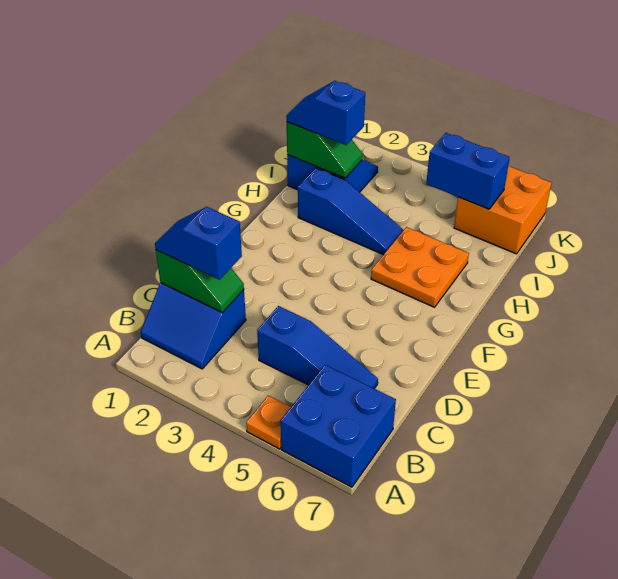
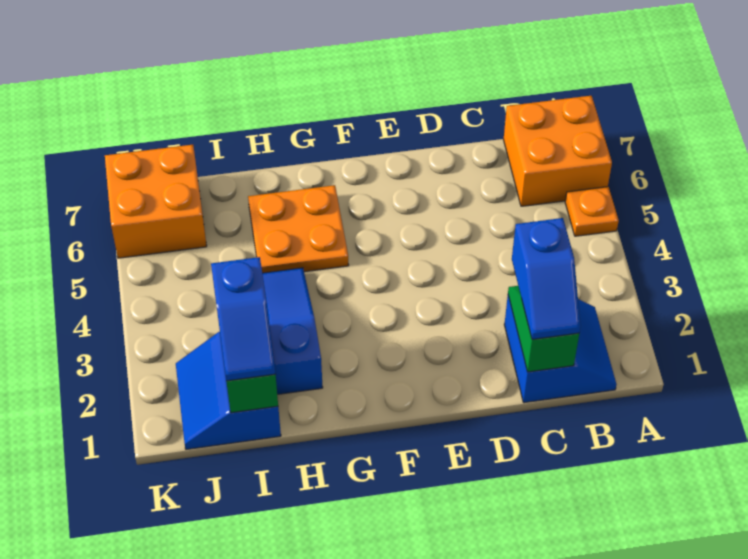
blue 2x2 brick [281,365,396,487] -> orange 2x2 brick [504,96,612,206]
blue 1x3 slope [257,306,378,388] -> none
blue 1x2 brick [426,133,510,209] -> none

